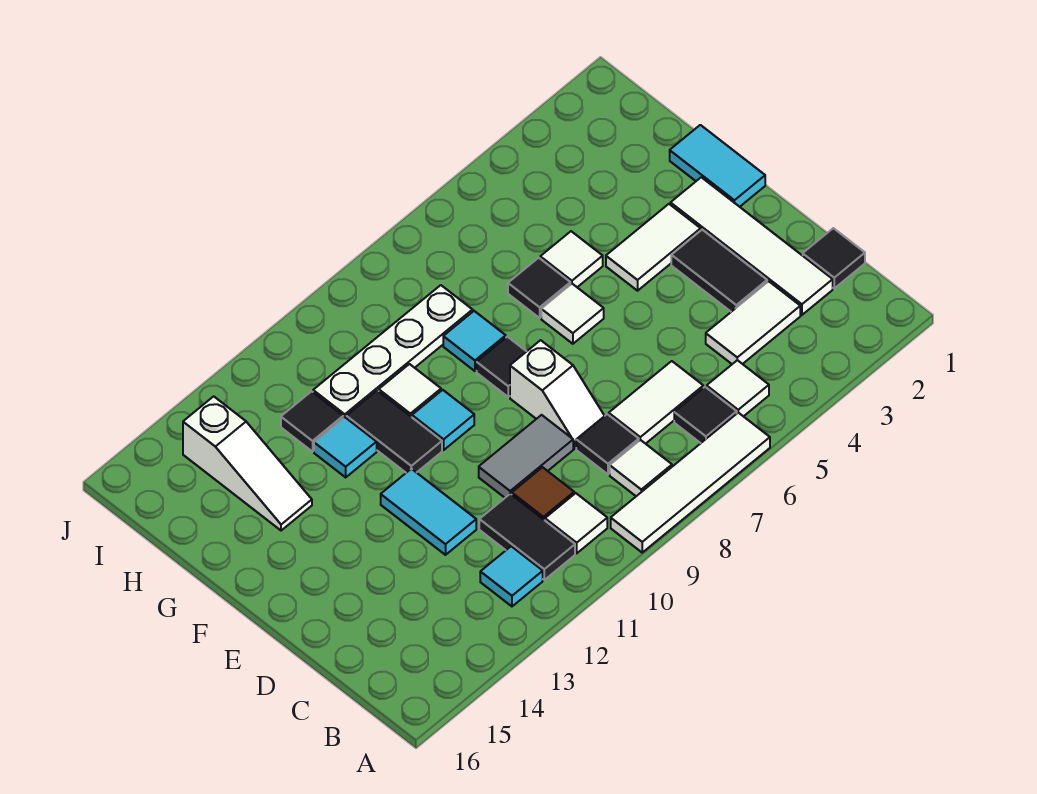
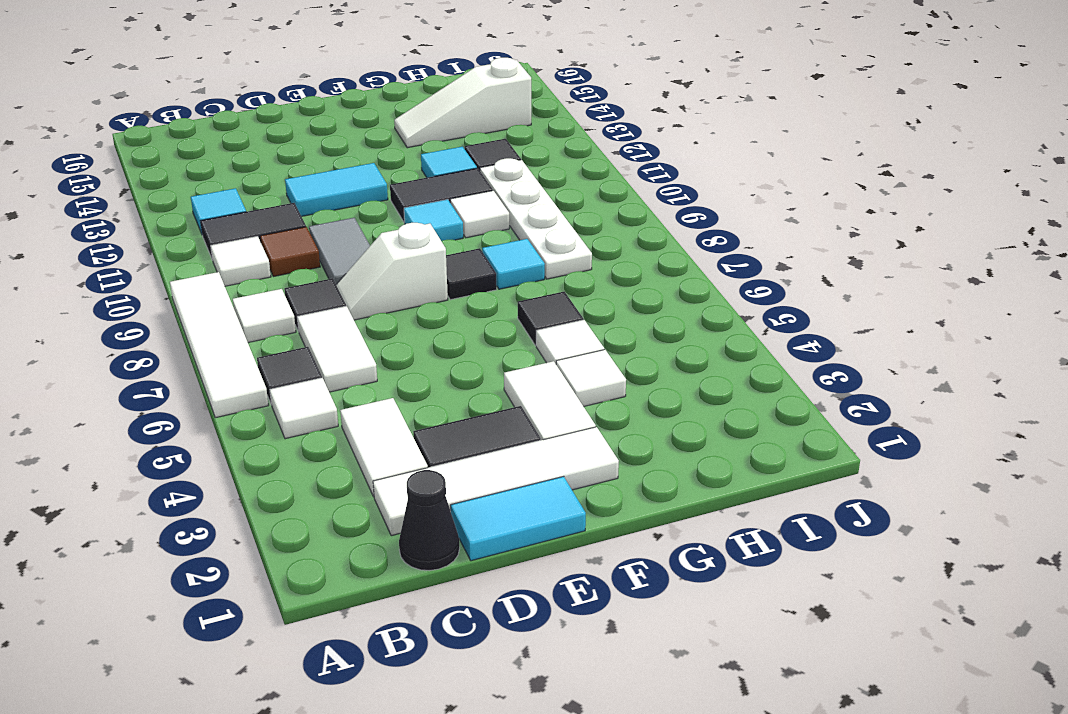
black 1x1 tile [803,228,865,288] -> black 1x1 cone [399,470,460,570]
cyan 1x2 tile [670,125,765,207] -> cyan 1x2 tile moved to [451,476,586,561]
white 1x1 tile [541,284,604,344] -> white 1x1 tile moved to [556,350,626,407]

